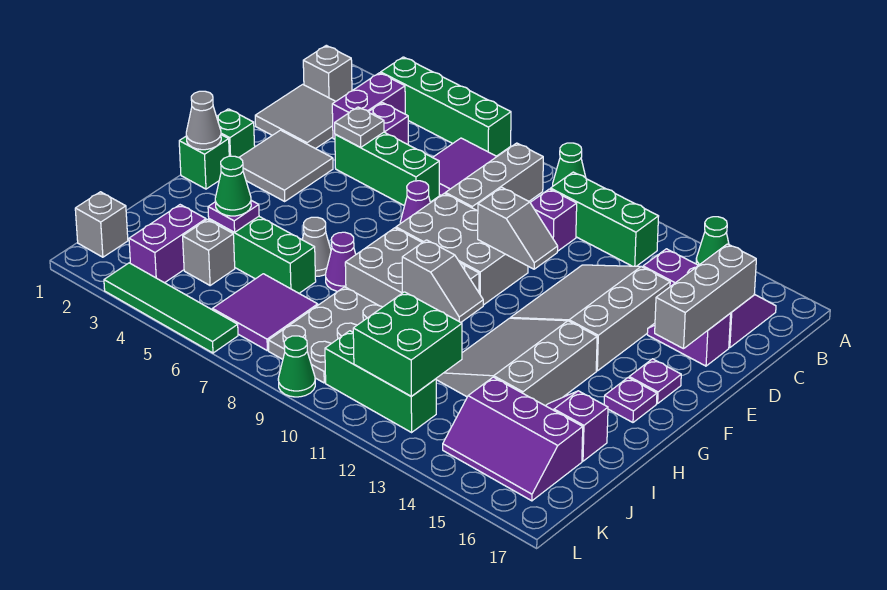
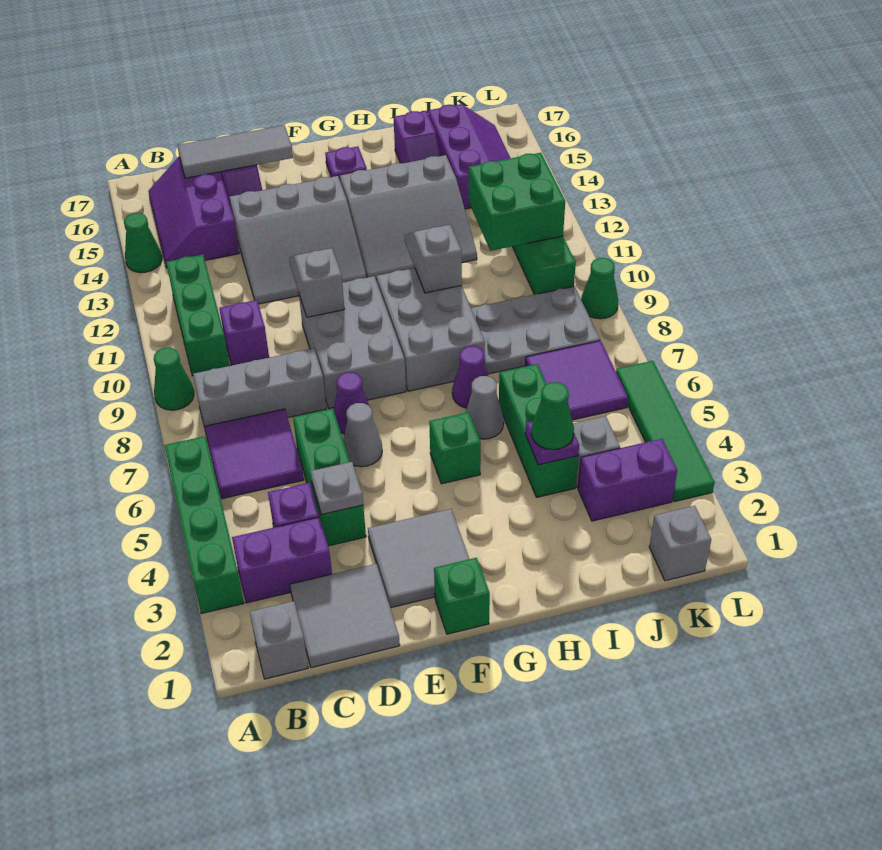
grey 1x3 brick [655,244,756,349] -> grey 1x3 tile [177,125,293,178]
purple 1x1 plate [629,359,681,403] -> none
green 1x1 brick [179,135,229,189] -> green 1x1 brick moved to [429,412,481,484]
grey 1x1 cone [186,91,221,150] -> grey 1x1 cone moved to [343,403,382,467]

